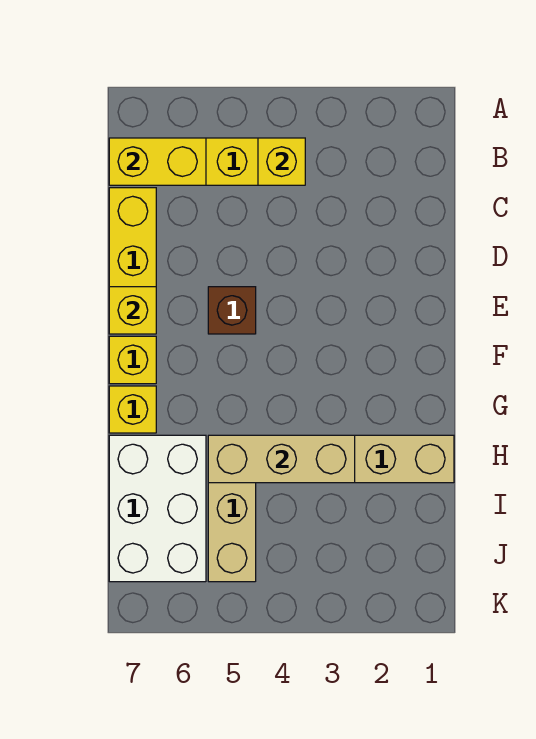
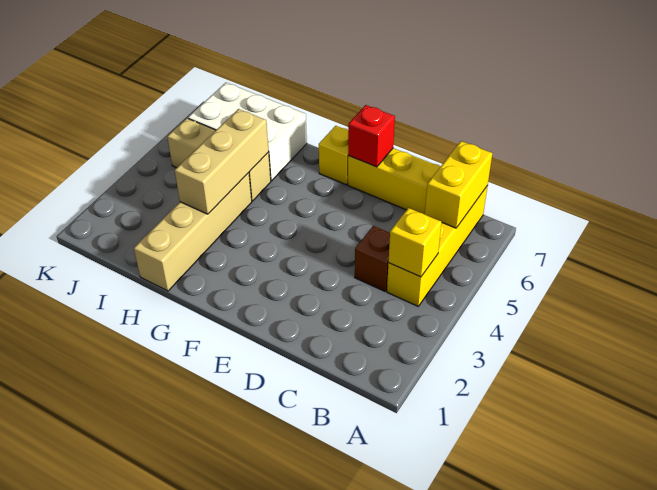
brown 1x1 brick [208,287,256,334] -> brown 1x1 brick moved to [355,226,390,291]
yellow 1x1 brick [109,287,156,334] -> red 1x1 brick [348,105,395,167]
yellow 1x1 brick [109,386,156,433] -> none

